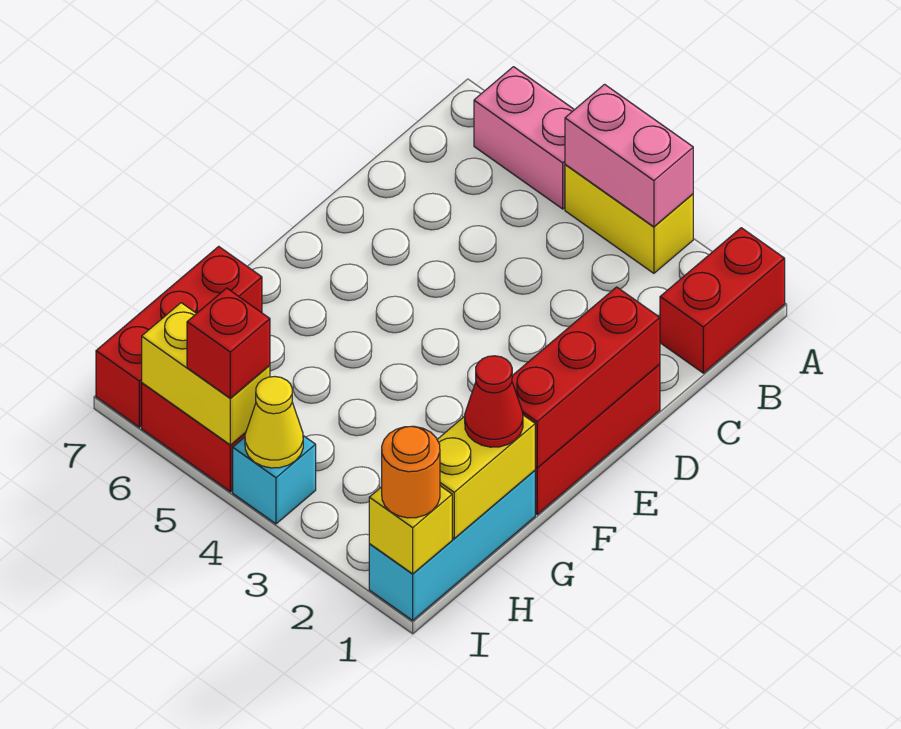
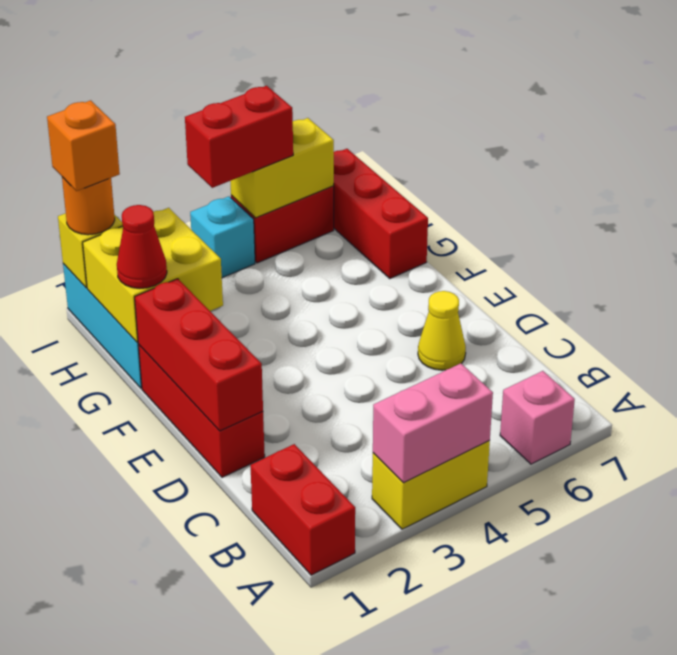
pink 1x2 brick [474,67,574,209] -> pink 1x1 brick [500,371,575,464]
yellow 1x2 brick [437,415,535,539] -> yellow 2x2 brick [83,208,223,342]
none -> orange 1x1 brick [47,100,120,191]
yellow 1x1 cone [245,377,303,468] -> yellow 1x1 cone moved to [418,291,466,370]
red 1x1 brick [187,288,270,399] -> red 1x2 brick [185,86,293,188]

